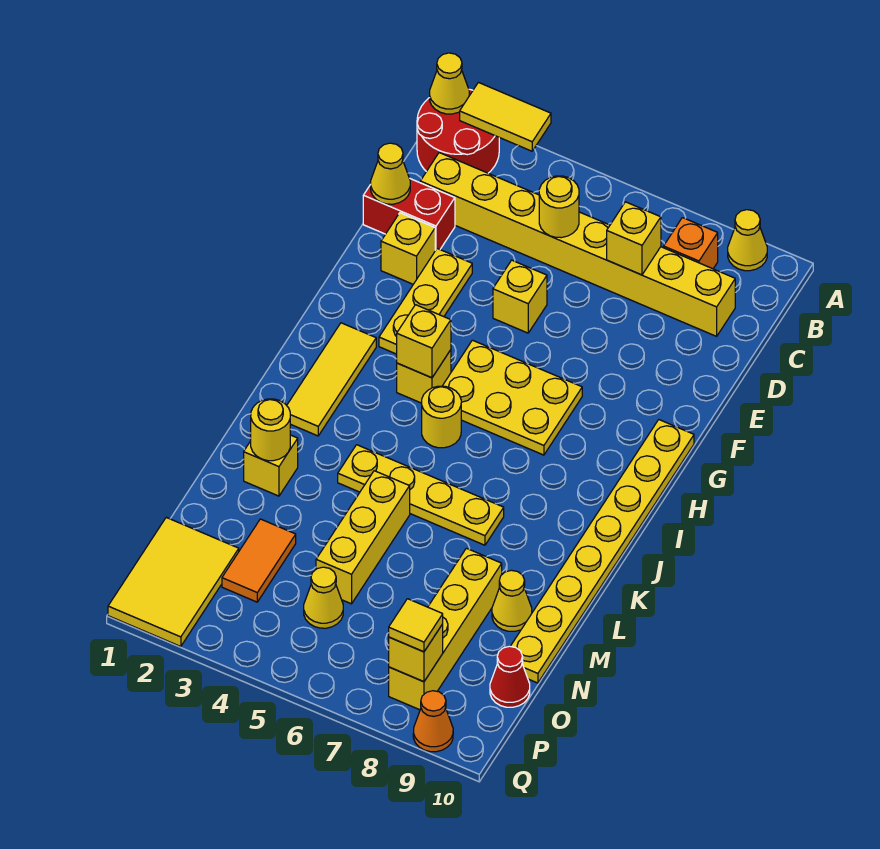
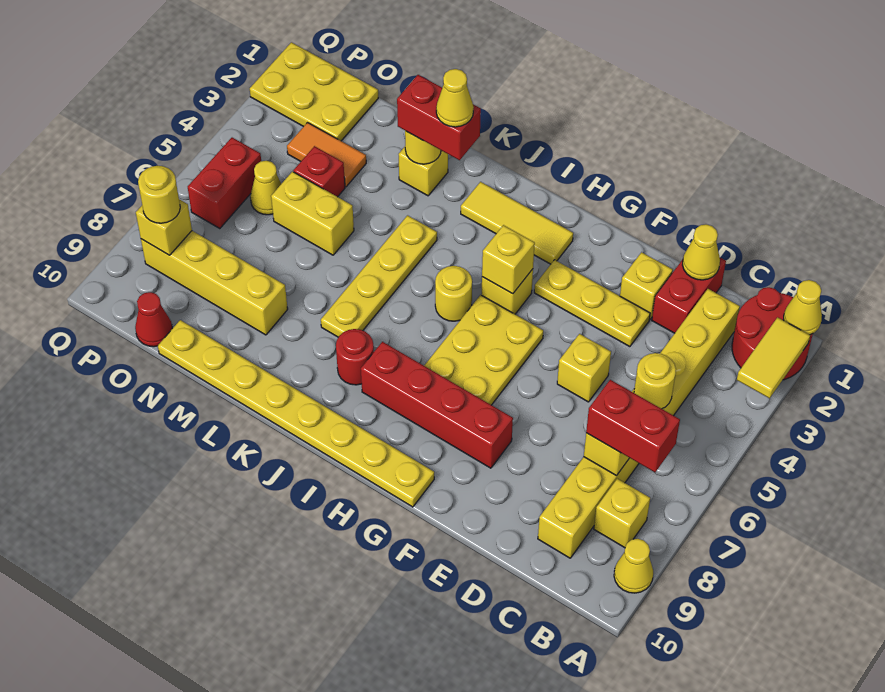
none -> red 1x2 brick [586,380,680,472]
orange 1x1 brick [664,218,718,269] -> yellow 1x1 brick [594,479,650,548]
none -> red 1x4 brick [361,342,513,468]
none -> red 1x1 round brick [336,329,374,385]
none -> red 1x2 brick [397,75,481,160]
yellow 1x3 brick [316,471,410,604] -> yellow 1x2 brick [271,172,354,255]
yellow 1x1 cone [492,570,532,631] -> yellow 1x1 cone moved to [436,69,474,127]
none -> red 1x1 brick [293,146,345,197]
yellow 2x3 tile [108,517,239,647] -> yellow 2x3 plate [250,42,378,141]
none -> red 1x2 brick [188,138,261,229]
yellow 1x1 tile [389,599,443,652] -> yellow 1x1 round brick [138,166,180,223]
orange 1x1 cone [413,691,453,752] -> none

